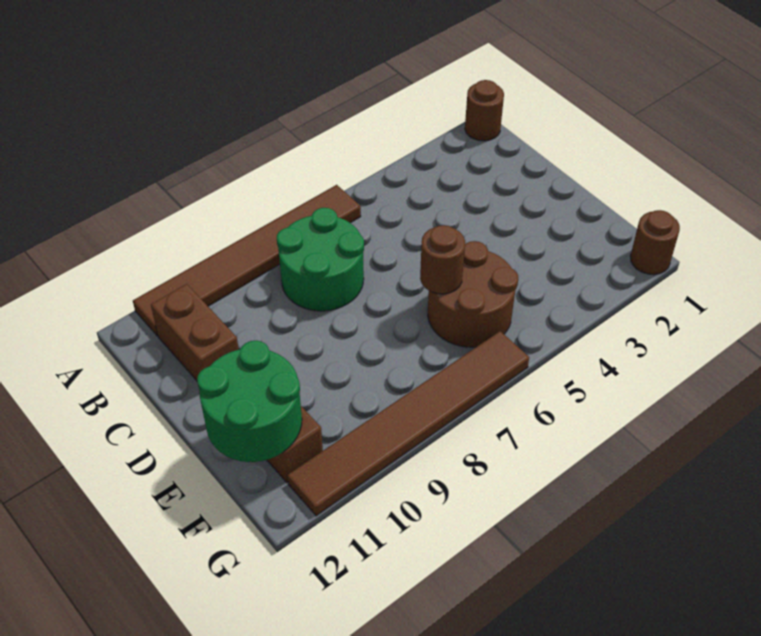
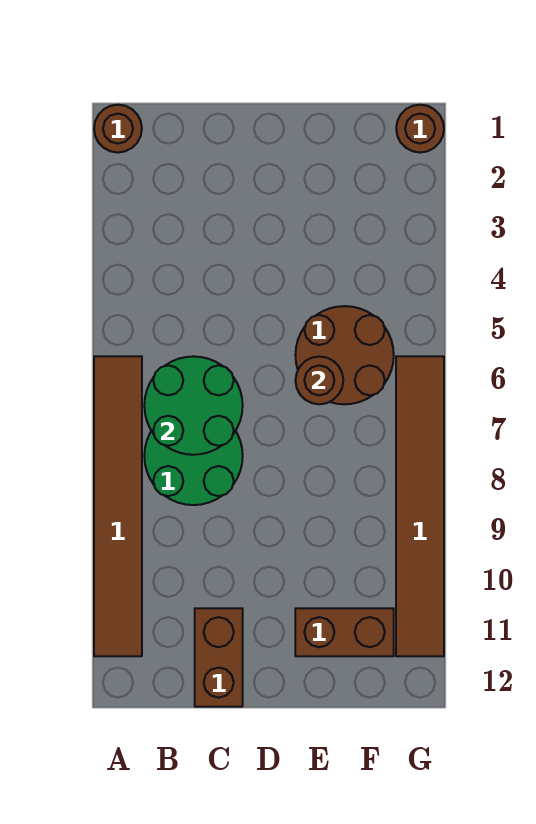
brown 1x2 brick [151,284,239,381] -> brown 1x2 brick turned to [195,608,243,707]
green 2x2 round brick [197,341,302,462] -> green 2x2 round brick moved to [144,356,243,455]

